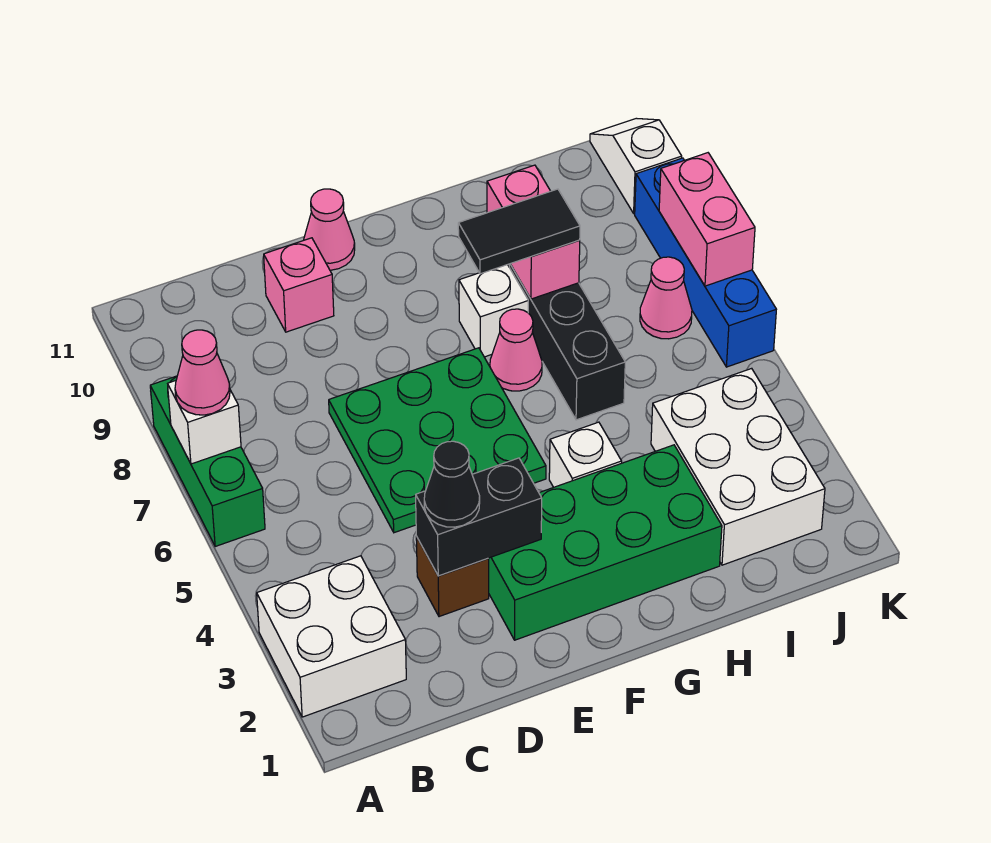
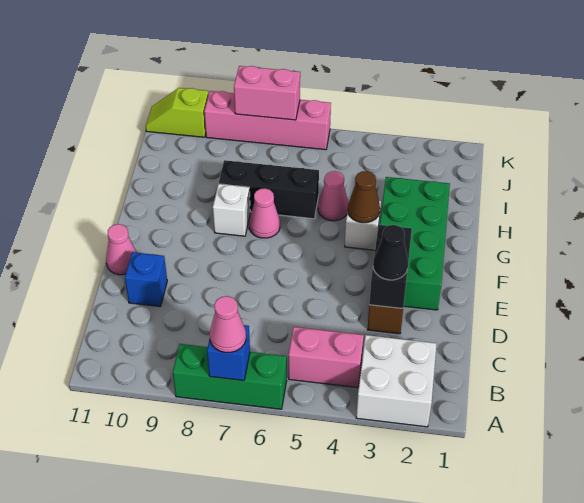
white 1x1 brick [168,381,241,464] -> blue 1x1 brick [207,325,250,380]
green 3x3 plate [329,348,546,533] -> none
pink 1x1 brick [264,238,334,332] -> blue 1x1 brick [125,252,167,307]
none -> brown 1x1 cone [348,171,380,223]
black 1x2 tile [458,189,580,274] -> none
pink 1x2 brick [487,165,580,299] -> pink 1x2 brick moved to [289,327,364,388]
white 2x3 brick [651,368,825,565] -> none
pink 1x1 cone [640,257,692,339] -> pink 1x1 cone moved to [318,171,349,221]
blue 1x4 brick [635,158,776,367] -> pink 1x4 brick [204,91,331,150]
white 1x2 slope [590,118,682,214] -> lime 1x2 slope [146,88,209,137]

